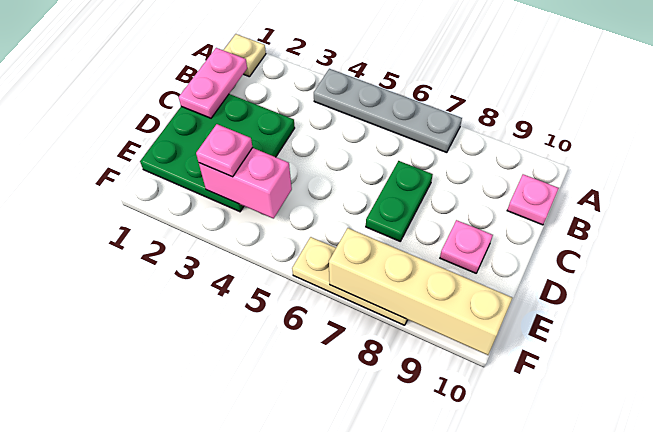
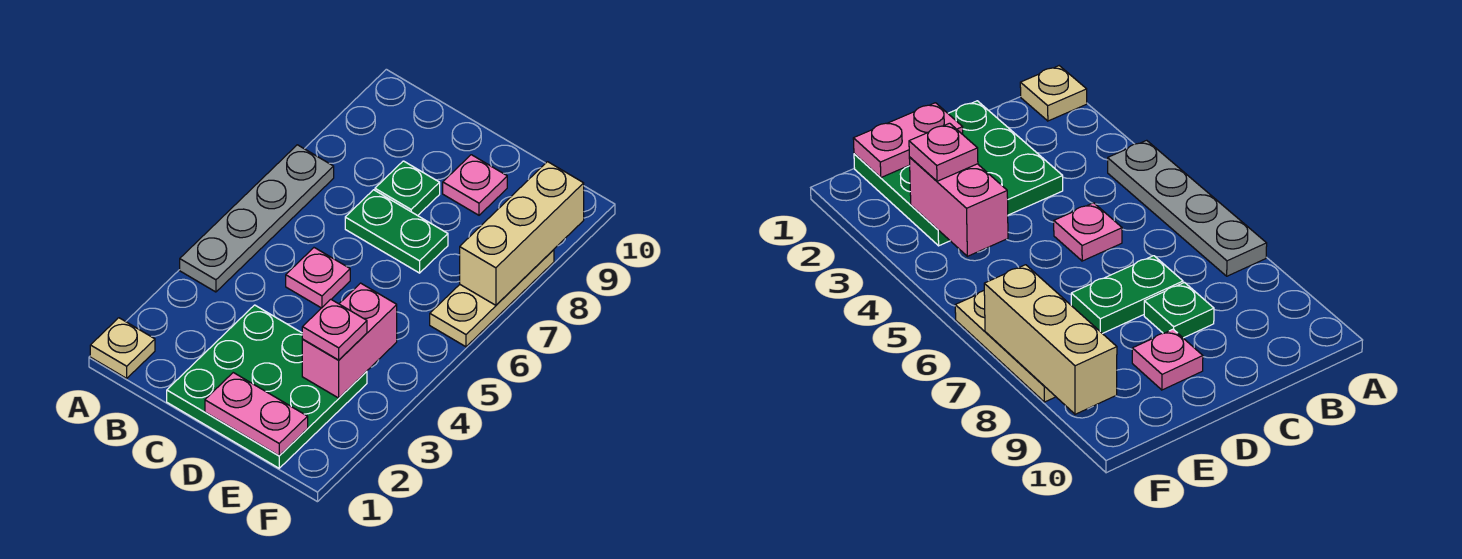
pink 1x2 plate [179,48,247,118] -> pink 1x2 plate moved to [205,373,308,456]
pink 1x1 plate [507,174,559,225] -> pink 1x1 plate moved to [286,248,350,308]
none -> green 1x1 plate [375,161,440,216]
tan 1x4 brick [329,228,512,355] -> tan 1x3 brick [460,162,584,305]

